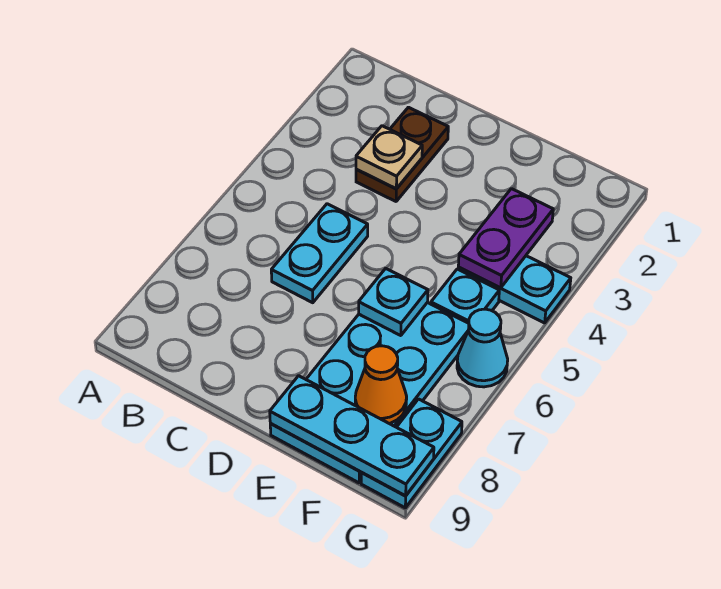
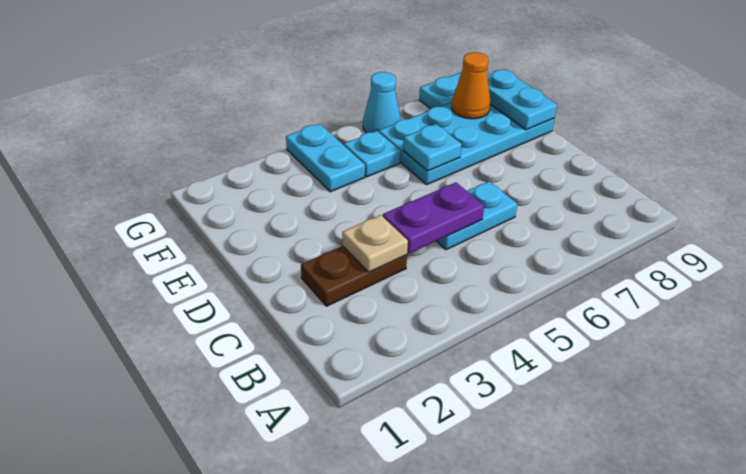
cyan 1x3 plate [270,376,434,496] -> cyan 1x2 plate [488,70,557,130]
purple 1x2 plate [458,189,553,288] -> purple 1x2 plate moved to [383,182,484,253]

